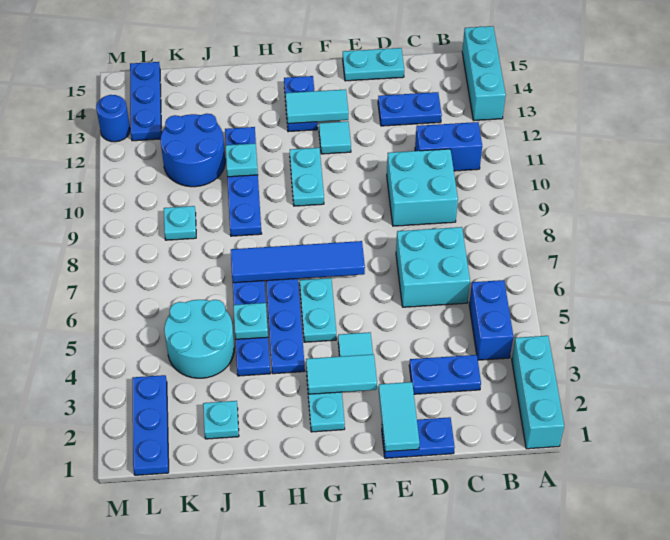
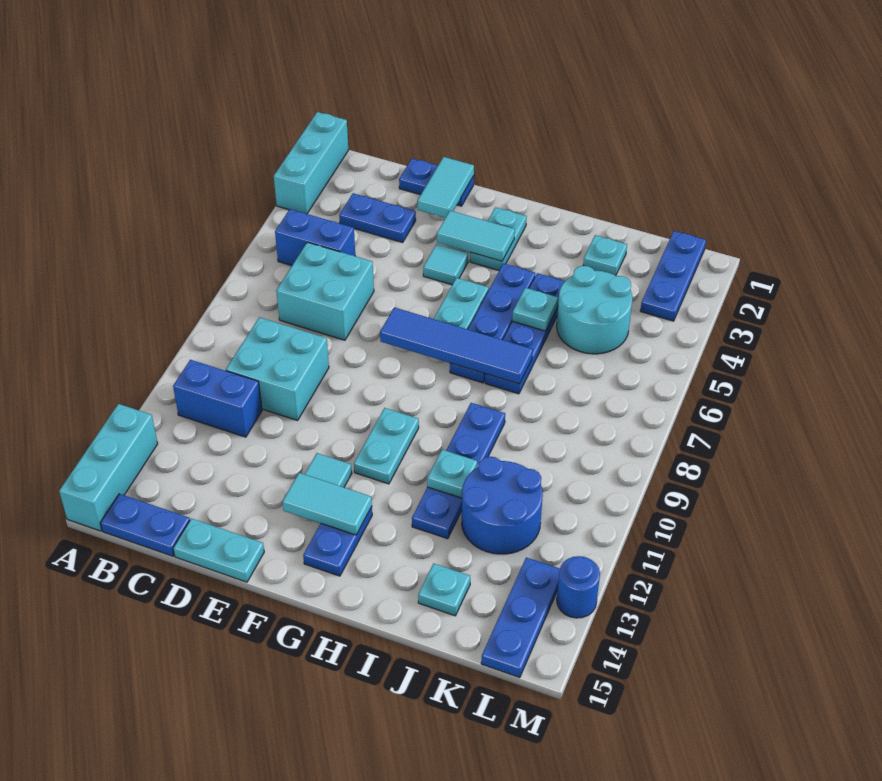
blue 1x2 brick [469,280,513,360] -> blue 1x2 brick turned to [275,209,355,266]
blue 1x2 plate [378,92,442,126] -> blue 1x2 plate moved to [100,494,190,556]
cyan 1x1 plate [164,206,196,240] -> cyan 1x1 plate moved to [418,564,470,616]

